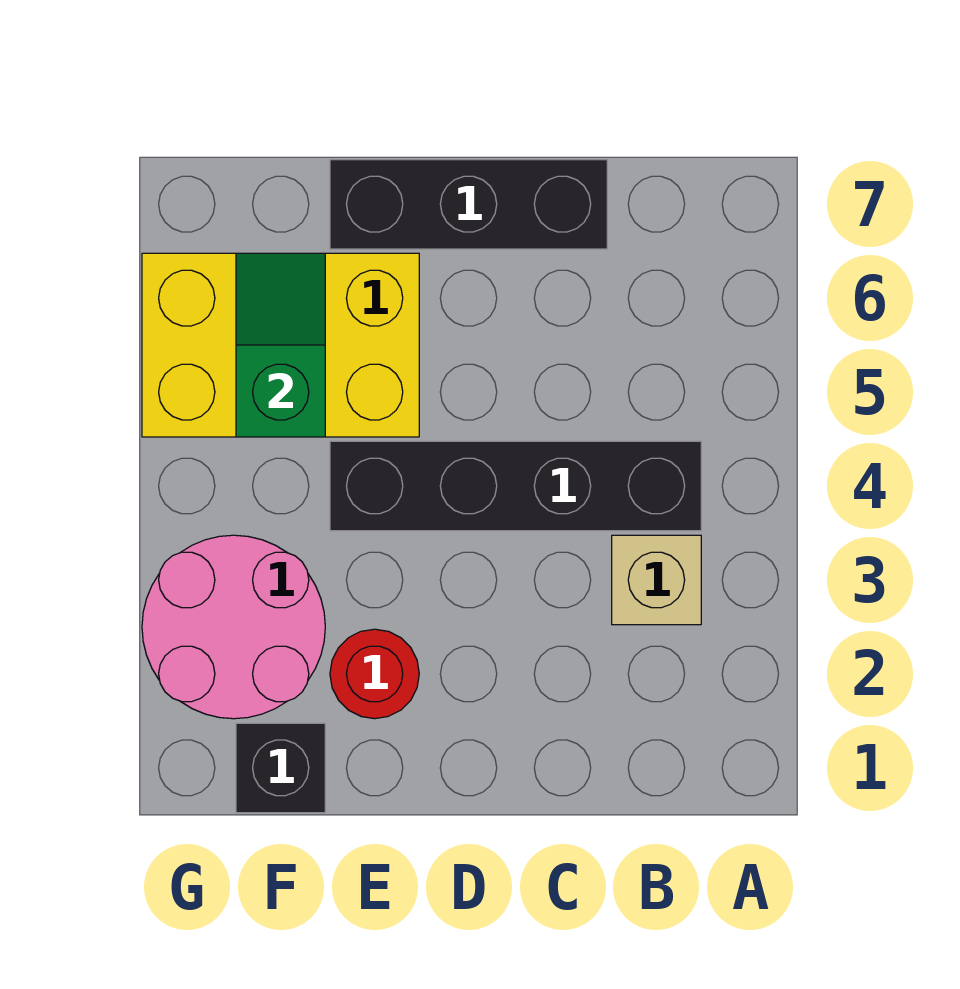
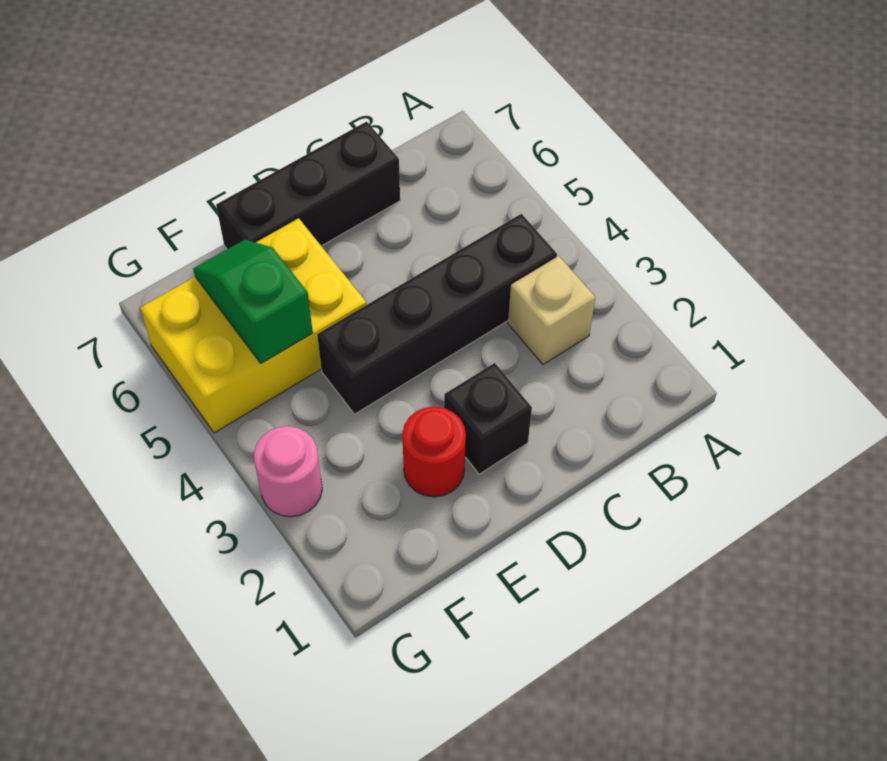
black 1x1 brick [236,723,325,813] -> black 1x1 brick moved to [444,363,532,474]
pink 2x2 round brick [142,535,325,719] -> pink 1x1 round brick [254,426,322,517]

